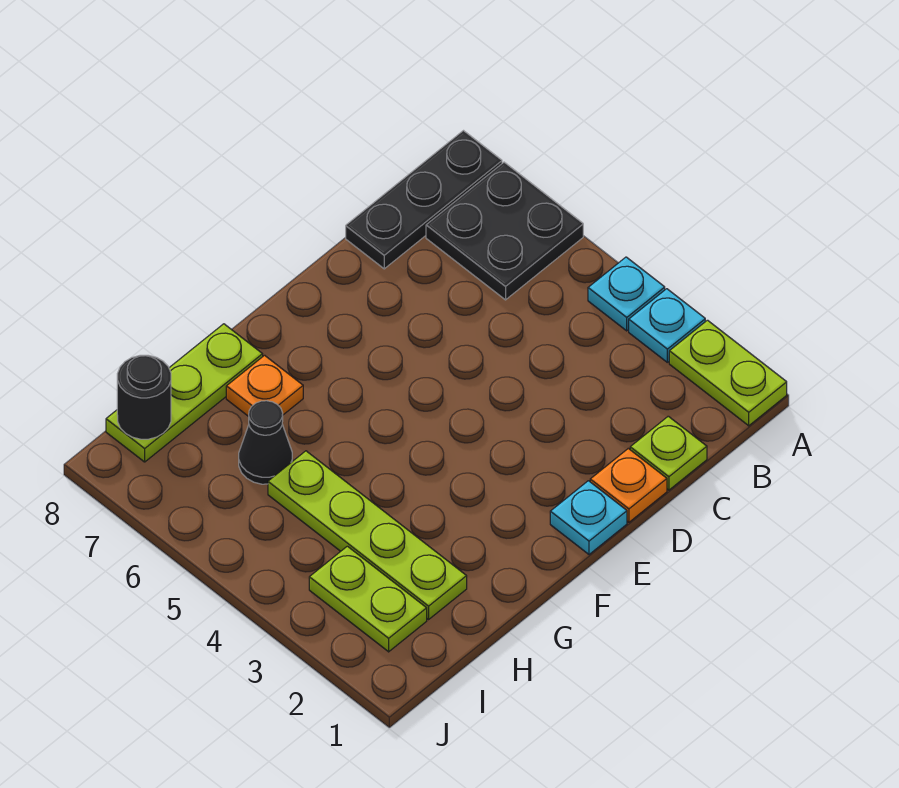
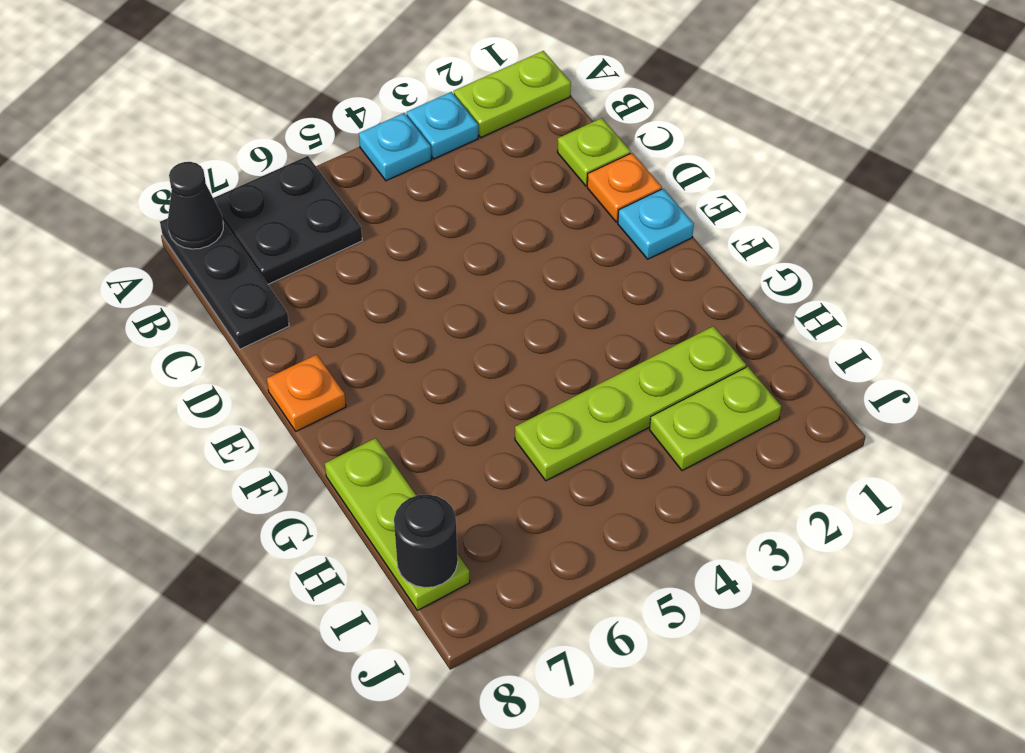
orange 1x1 plate [226,355,303,417] -> orange 1x1 plate moved to [267,355,346,431]
black 1x1 cone [239,401,292,484] -> black 1x1 cone moved to [168,162,223,249]

